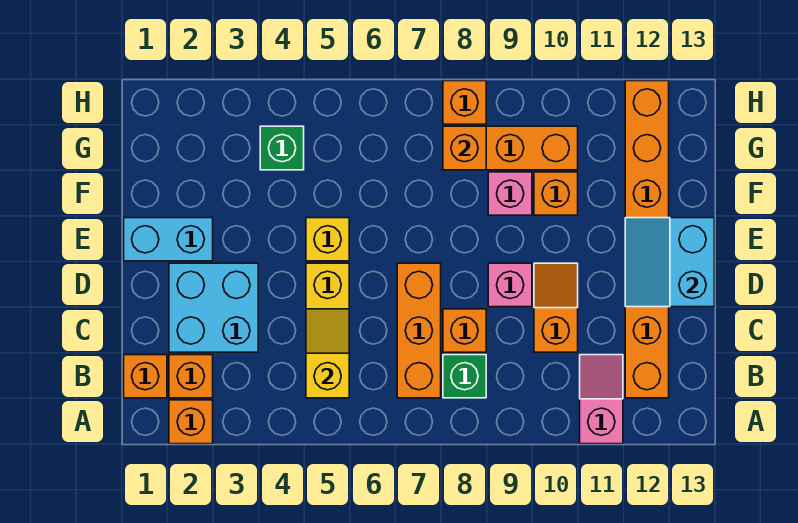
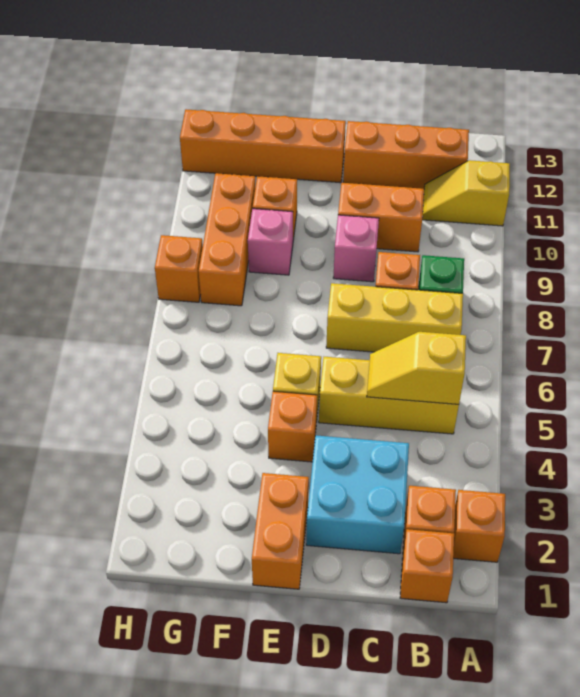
pink 1x2 slope [580,355,623,444] -> yellow 1x2 slope [422,160,510,226]
orange 1x3 brick [397,263,441,398] -> yellow 1x3 brick [326,283,463,352]
orange 1x2 slope [534,263,578,352] -> orange 1x2 brick [338,183,424,252]
cyan 2x2 slope [625,218,714,307] -> none
cyan 1x2 brick [124,218,213,261] -> orange 1x2 brick [252,473,309,589]
green 1x1 brick [260,126,304,170] -> none
orange 1x1 brick [443,126,486,170] -> orange 1x1 brick moved to [268,391,317,462]

